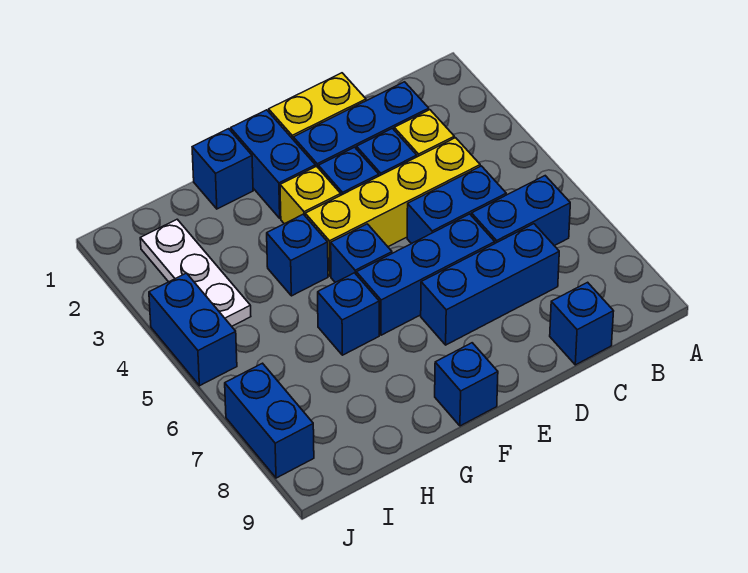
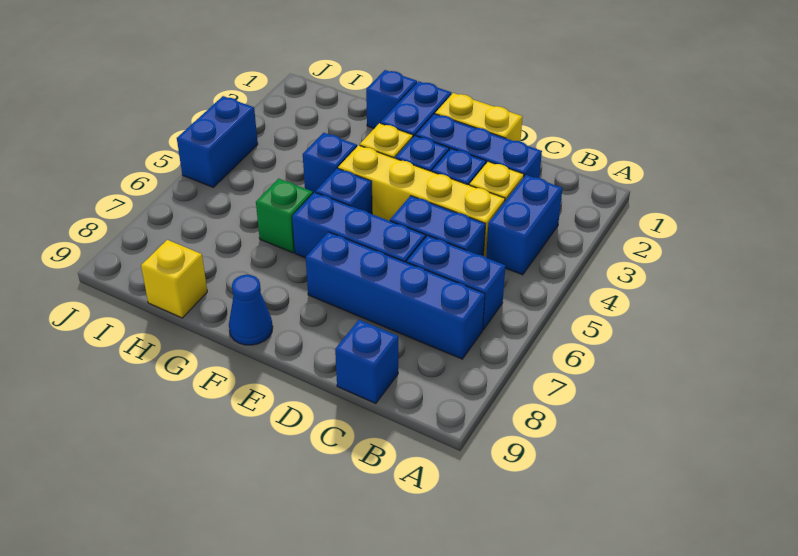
blue 1x3 brick [421,224,559,345] -> blue 1x4 brick [306,232,485,359]
blue 1x1 brick [435,343,498,426] -> blue 1x1 cone [229,275,273,345]
blue 1x1 brick [318,273,379,355] -> green 1x1 brick [256,179,313,253]
none -> yellow 1x1 brick [141,240,207,318]
white 1x3 plate [140,219,251,326] -> none
blue 1x2 brick [225,363,314,478] -> blue 1x2 brick moved to [486,175,562,275]

